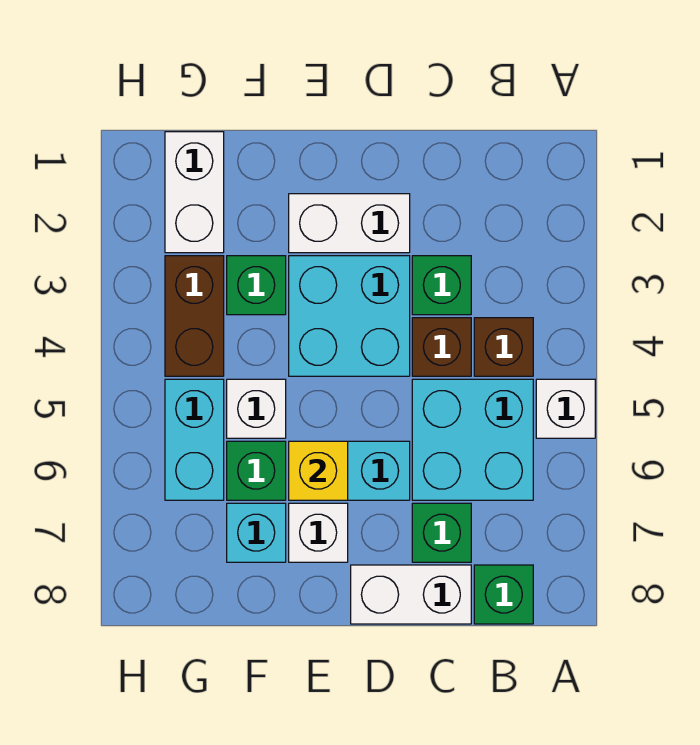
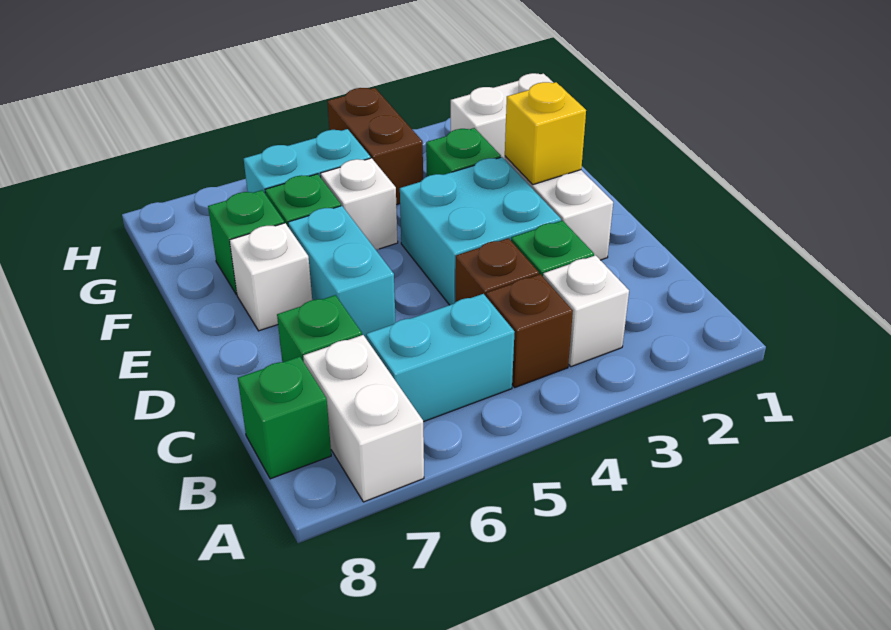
white 1x1 brick [536,379,595,438] -> white 1x1 brick moved to [543,255,629,367]
cyan 2x2 brick [412,379,533,500] -> cyan 1x2 brick [366,294,515,422]
white 1x2 brick [351,565,471,624] -> white 1x2 brick moved to [303,335,424,502]
yellow 1x1 brick [289,441,348,500] -> yellow 1x1 brick moved to [505,82,586,185]
cyan 1x1 brick [227,503,286,562] -> green 1x1 brick [208,190,284,294]
brown 1x2 brick [165,256,224,376] -> brown 1x2 brick turned to [327,88,423,205]

